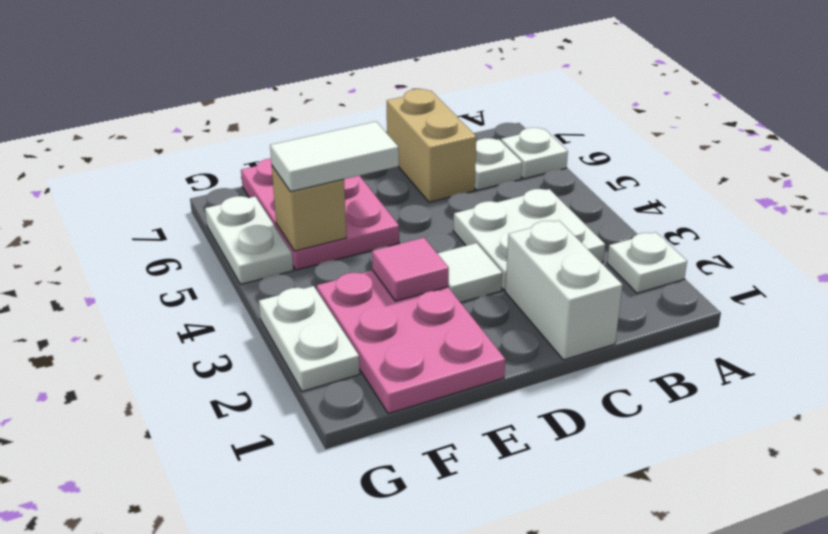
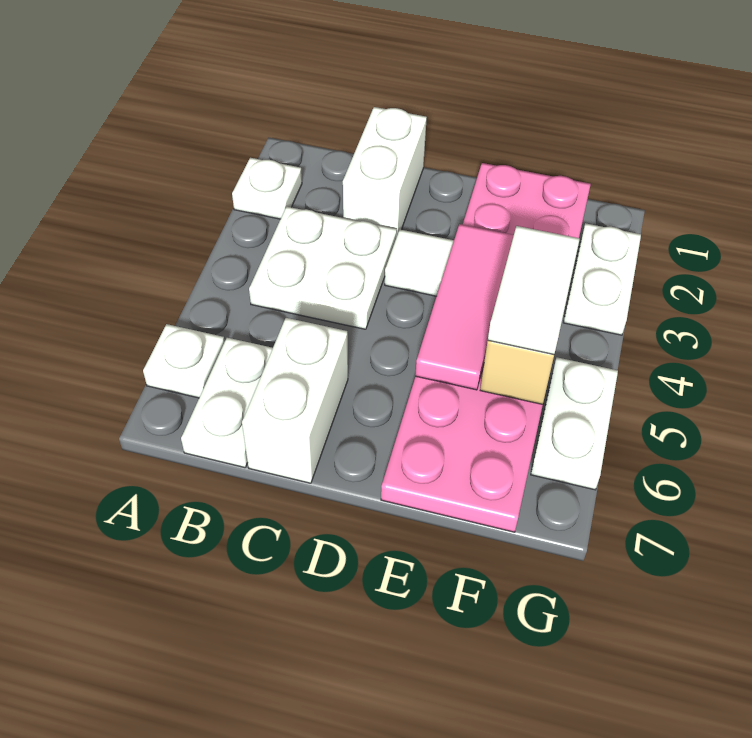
white 1x1 plate [475,138,522,190] -> white 1x2 plate [181,338,273,468]
tan 1x2 brick [387,89,476,202] -> white 1x2 brick [242,318,348,483]
pink 1x1 tile [372,238,449,301] -> pink 1x3 tile [415,224,514,390]
white 1x2 tile [270,122,399,192] -> white 1x2 tile turned to [488,226,580,354]

